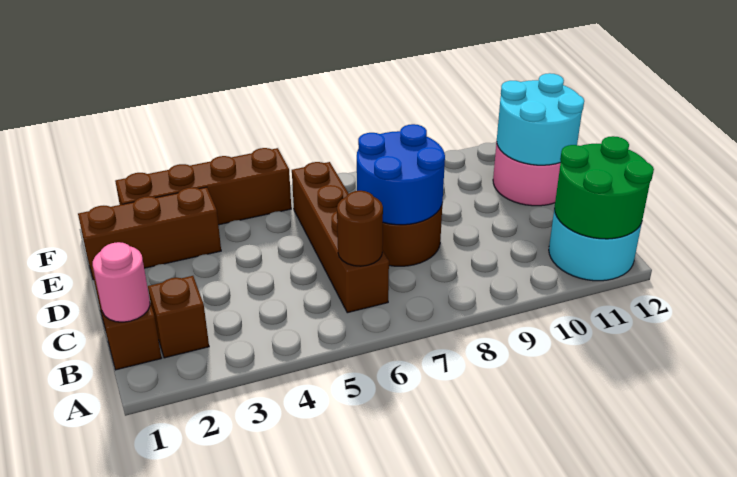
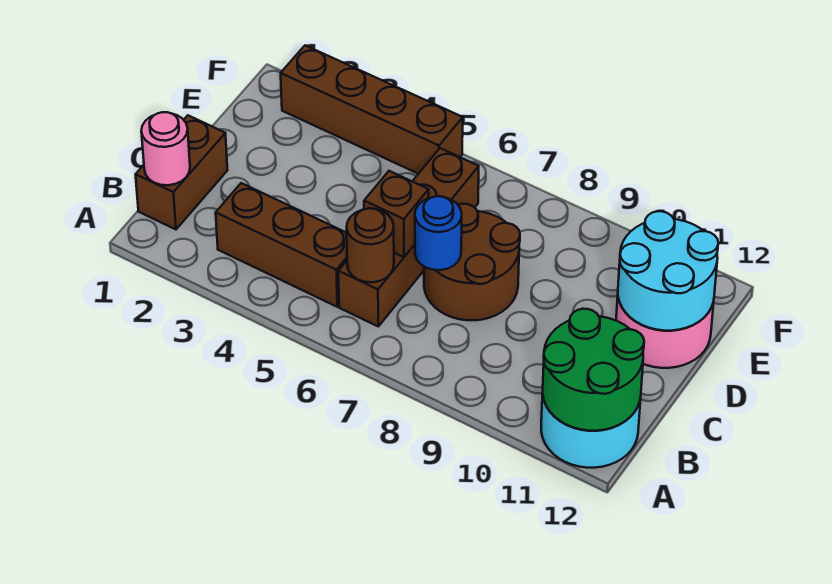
brown 1x1 brick [148,276,209,358] -> brown 1x1 brick moved to [364,171,429,257]
blue 2x2 round brick [357,124,445,225] -> blue 1x1 round brick [415,196,462,270]
brown 1x3 brick [78,187,221,280] -> brown 1x3 brick moved to [216,183,347,307]

